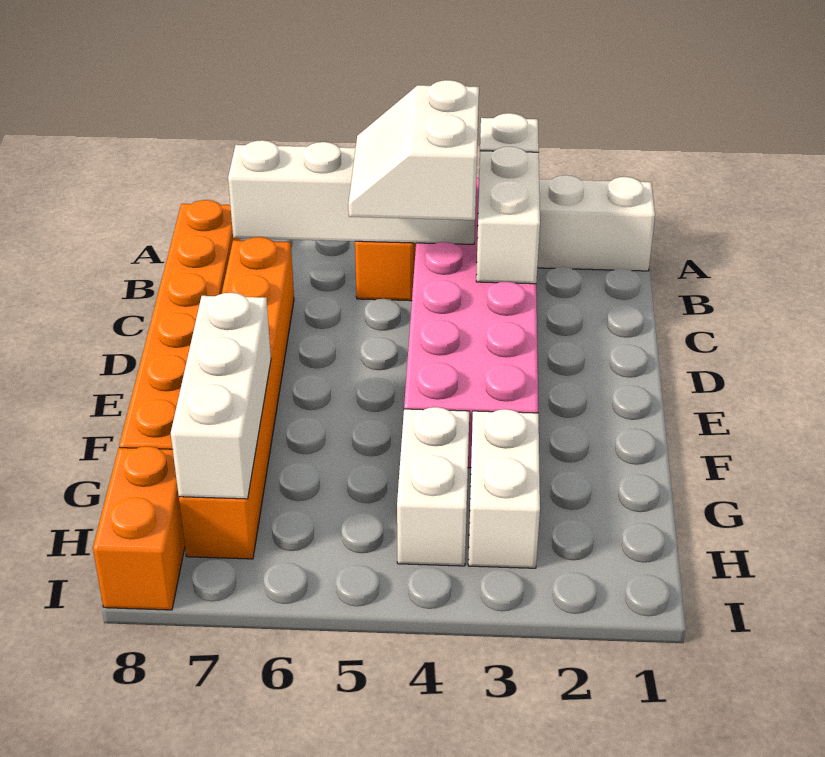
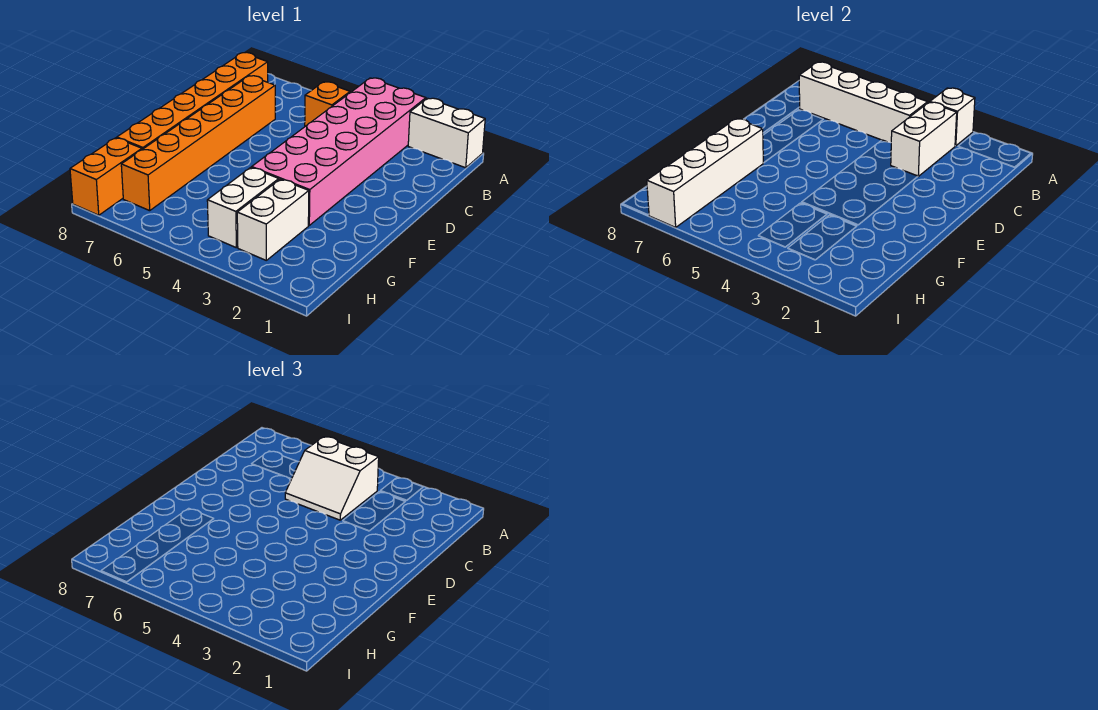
white 2x2 slope [348,80,479,220] -> white 2x2 slope turned to [285,437,379,520]
white 1x3 brick [171,293,271,499] -> white 1x4 brick [647,119,763,227]

